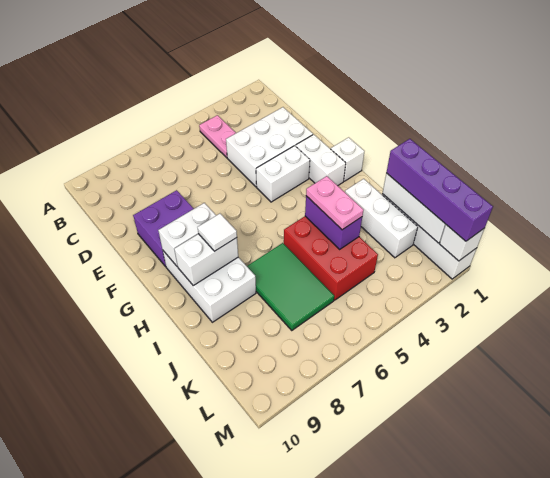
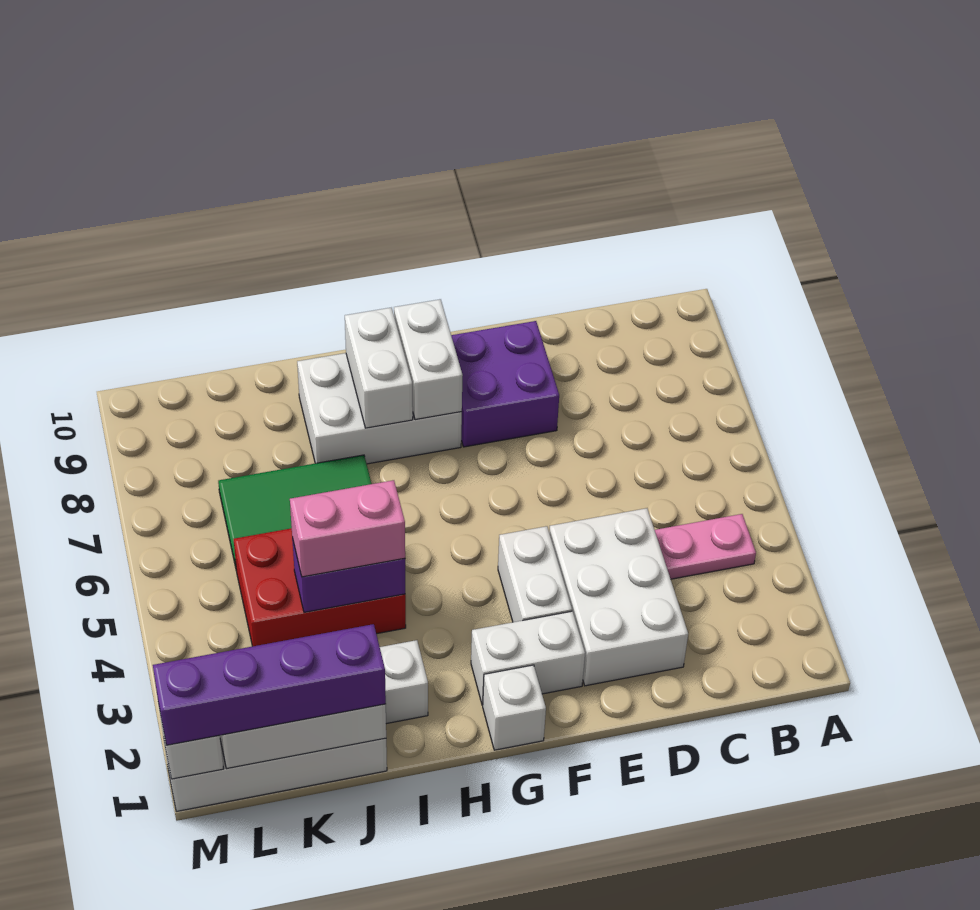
white 1x1 tile [198,214,237,251] -> none
pink 1x2 plate [306,176,363,230] -> pink 1x2 brick [290,480,405,577]

